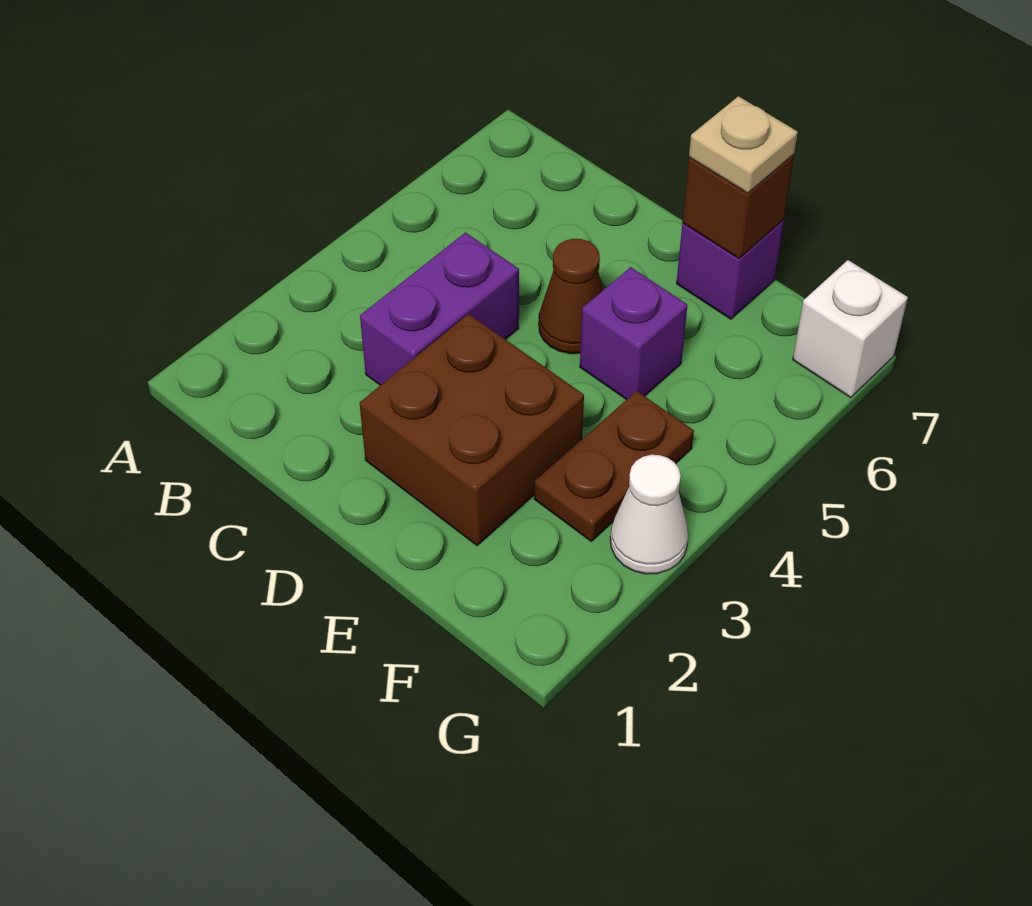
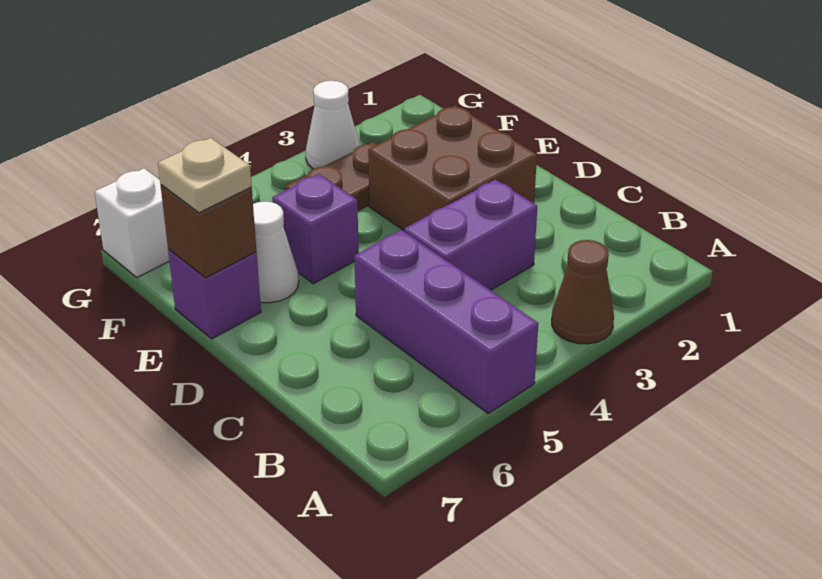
none -> purple 1x3 brick [354,230,538,413]
brown 1x1 cone [539,239,603,354] -> brown 1x1 cone moved to [552,240,614,344]
none -> white 1x1 cone [253,201,299,303]

